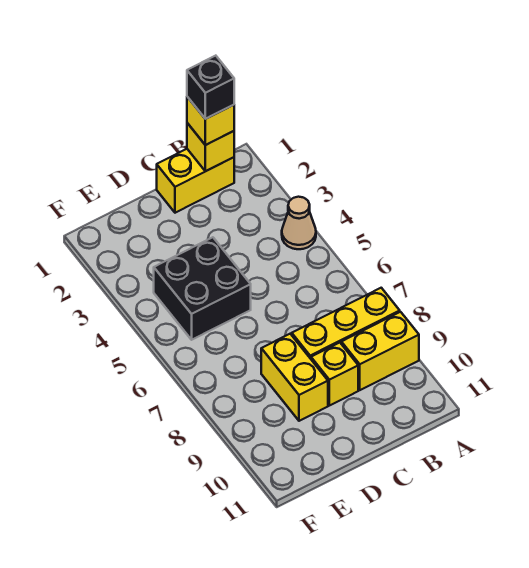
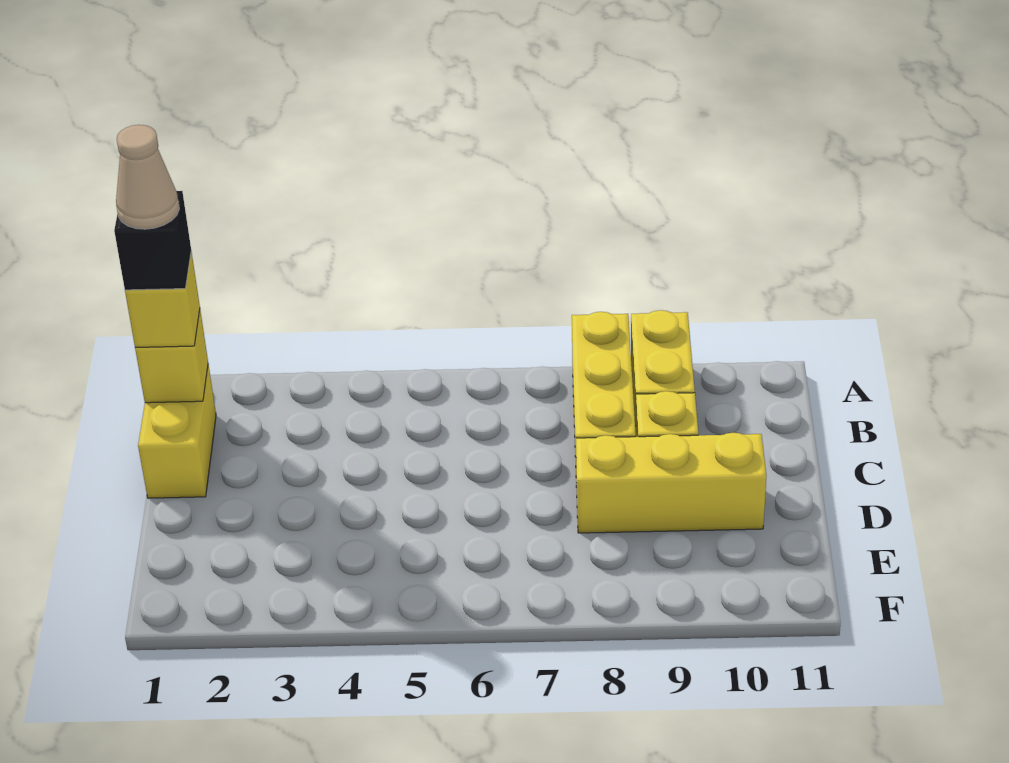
tan 1x1 cone [282,197,316,249] -> tan 1x1 cone moved to [116,125,179,229]
black 2x2 brick [154,237,251,340] -> none
yellow 1x2 brick [261,334,328,421] -> yellow 1x3 brick [576,433,766,533]

